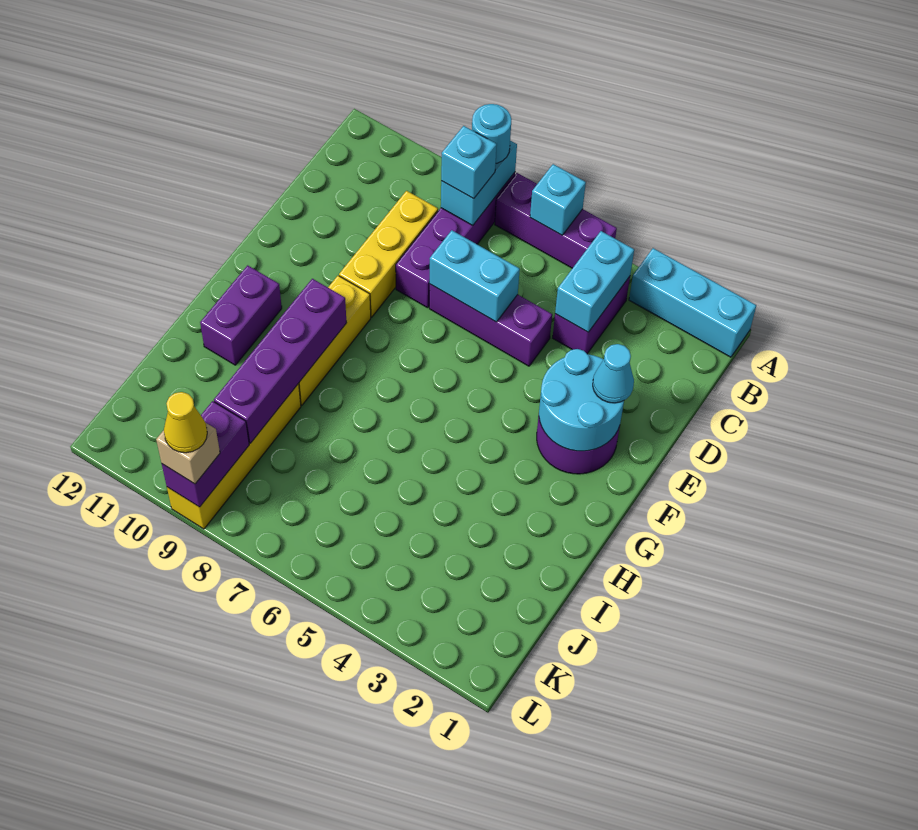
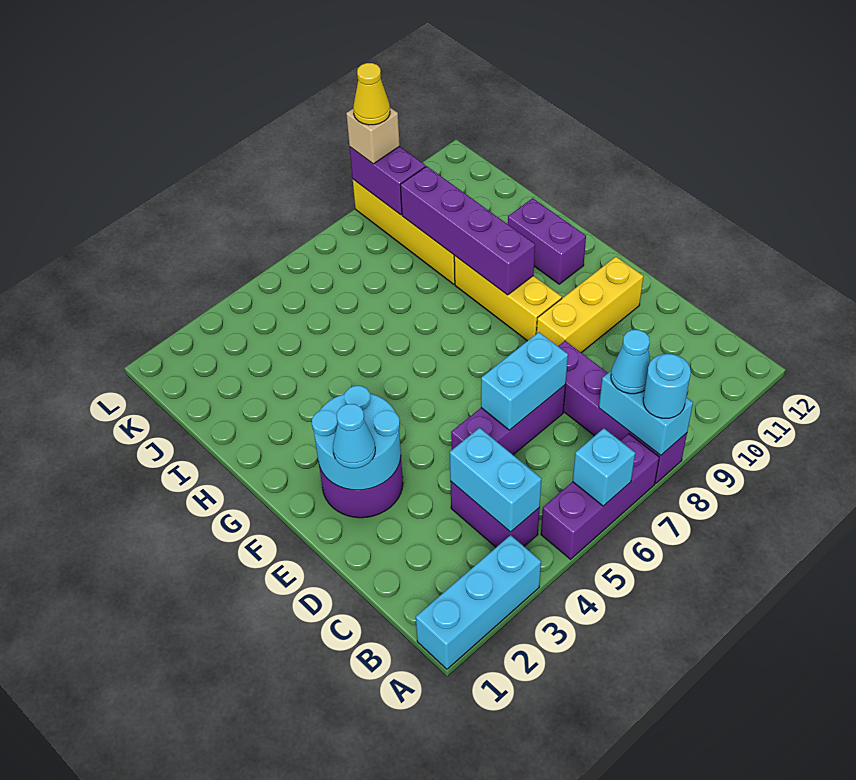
cyan 1x1 brick [441,126,497,199] -> cyan 1x1 cone [611,330,651,394]
yellow 1x3 brick [339,191,438,317] -> yellow 1x3 brick turned to [537,257,643,353]

